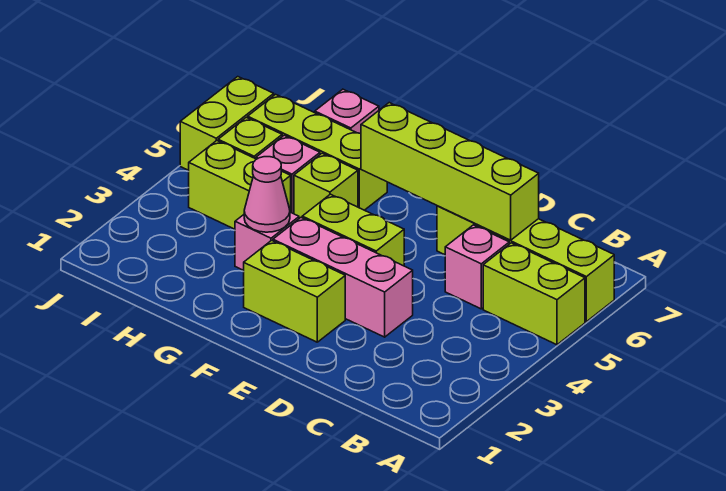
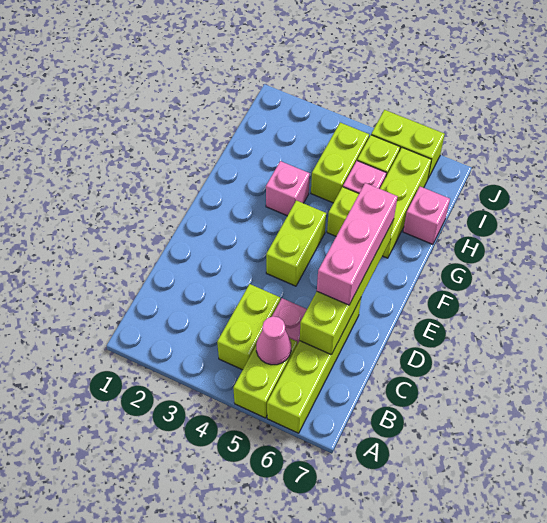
pink 1x3 brick [273,218,413,337] -> pink 1x3 brick moved to [317,183,398,305]
lime 1x2 brick [244,241,345,342] -> lime 1x2 brick moved to [217,284,280,370]
pink 1x1 cone [244,157,290,232] -> pink 1x1 cone moved to [256,316,291,365]

